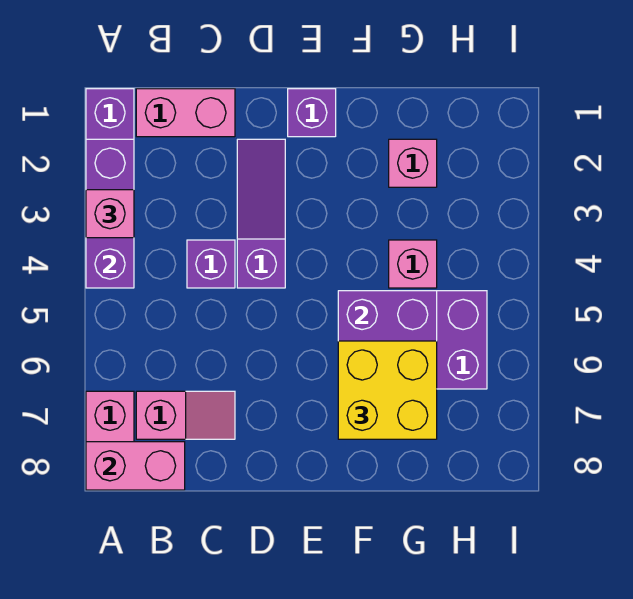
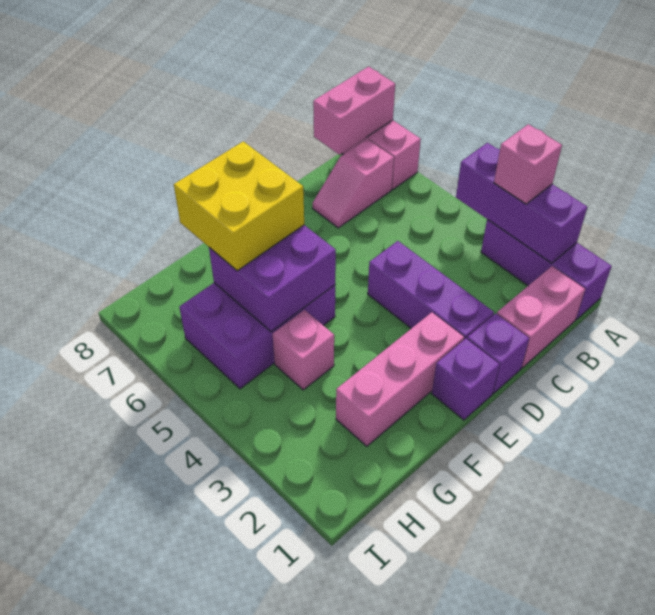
purple 1x1 brick [187,240,235,288] -> purple 1x1 brick moved to [467,313,529,393]
purple 1x3 slope [237,139,285,288] -> purple 1x3 brick [368,241,494,339]
pink 1x1 brick [389,139,437,187] -> pink 1x3 brick [336,312,464,446]

